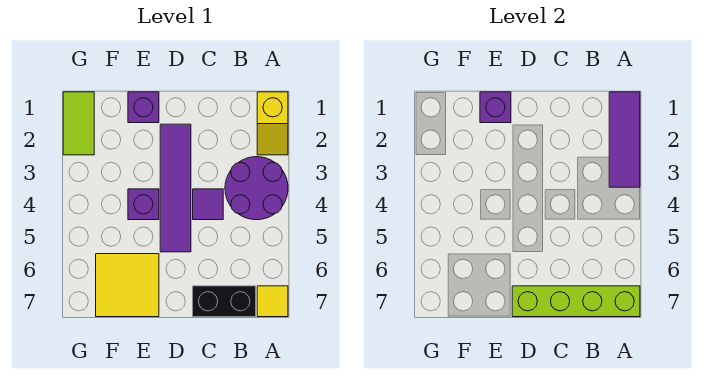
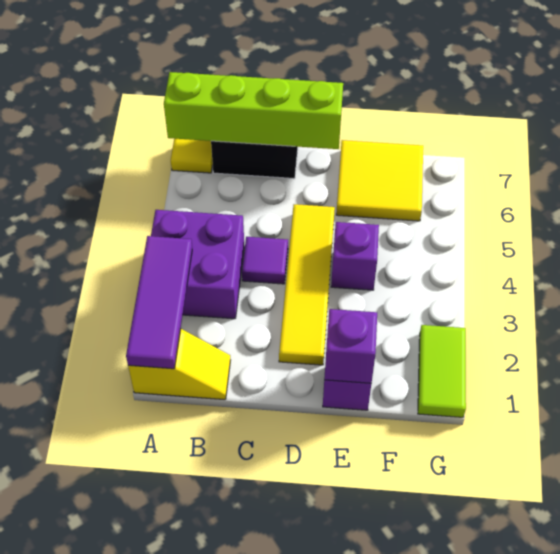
yellow 1x2 slope [257,92,288,155] -> yellow 1x2 slope turned to [128,329,230,400]
purple 2x2 round brick [225,157,288,220] -> purple 2x2 brick [151,210,244,319]
purple 1x4 tile [160,124,191,252] -> yellow 1x4 tile [279,204,335,365]

